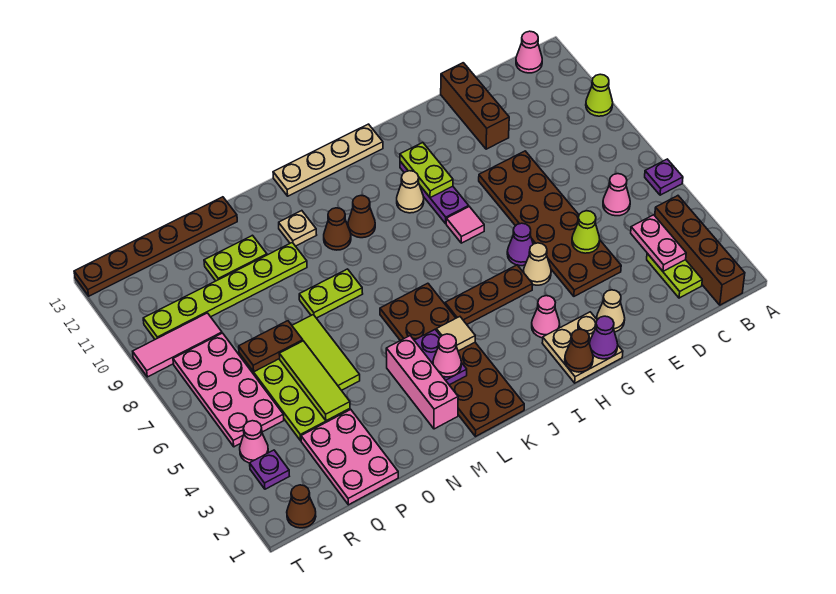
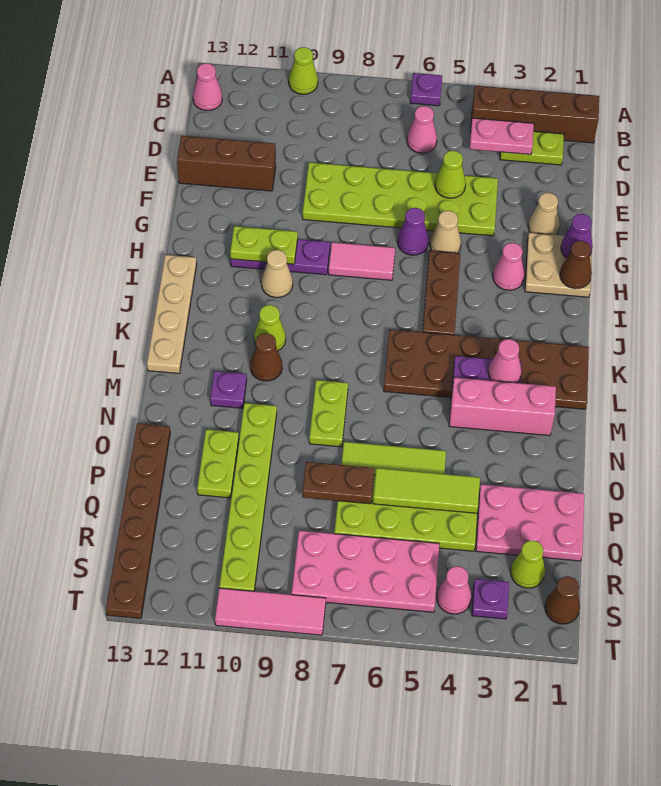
brown 2x6 plate [479,151,621,296] -> lime 2x6 plate [303,162,498,236]
pink 1x1 tile [446,207,484,243] -> pink 1x2 tile [329,242,395,280]
tan 1x1 tile [436,317,475,351] -> none
brown 1x1 cone [348,196,375,238] -> lime 1x1 cone [254,305,286,351]
tan 1x1 plate [279,211,316,246] -> purple 1x1 plate [210,371,247,408]
brown 1x2 plate [239,321,303,372] -> brown 1x2 plate turned to [302,462,374,504]
none -> lime 1x1 cone [511,540,545,588]
pink 1x3 tile [133,313,222,377] -> pink 1x3 tile turned to [215,588,326,635]

